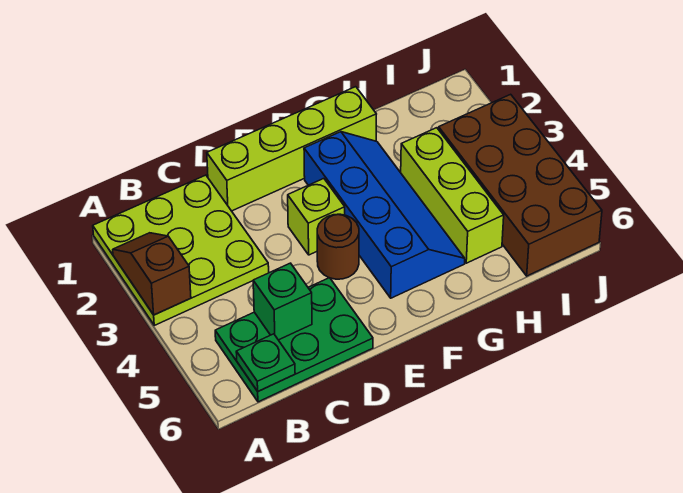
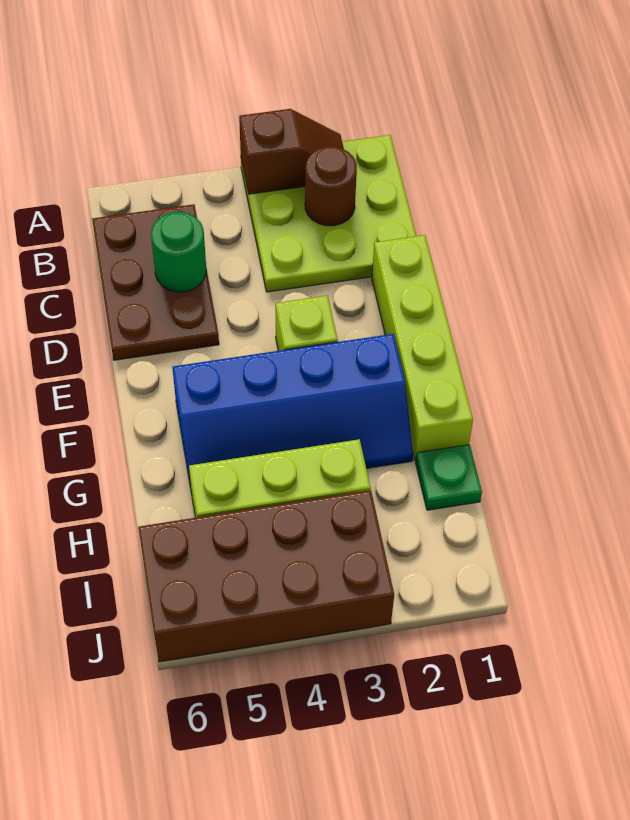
green 2x3 plate [215,278,373,402] -> brown 2x3 plate [92,204,219,360]
green 1x1 plate [236,334,295,391] -> green 1x1 plate moved to [416,445,482,510]
green 1x1 brick [253,263,312,340] -> green 1x1 round brick [151,212,206,292]
brown 1x1 round brick [317,214,359,279] -> brown 1x1 round brick moved to [305,147,357,226]

